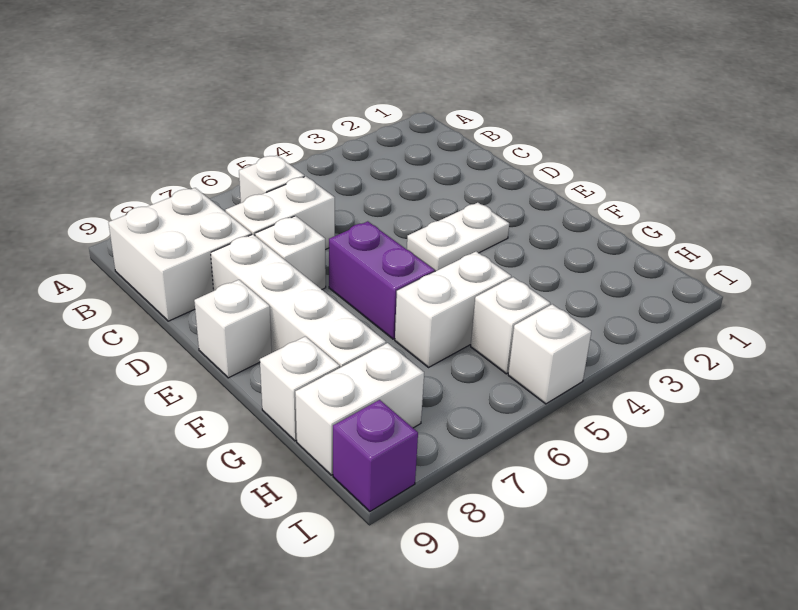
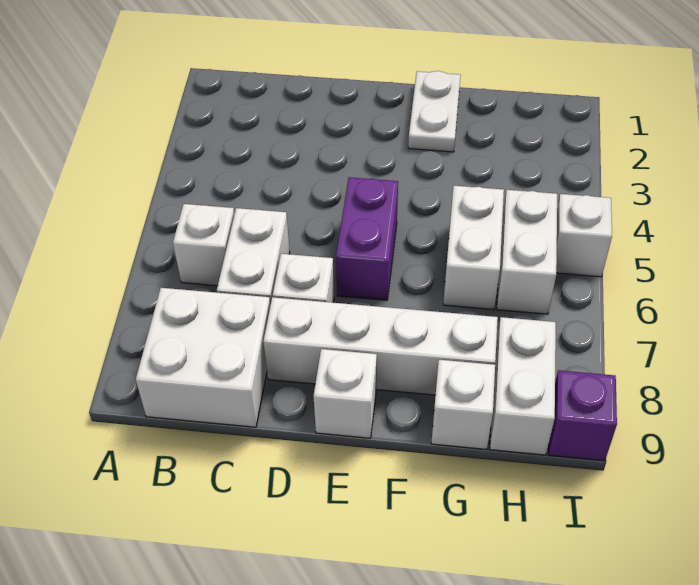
white 1x2 plate [407,203,509,271] -> white 1x2 plate moved to [408,71,461,152]
purple 1x2 brick [329,221,435,339] -> purple 1x2 brick turned to [336,177,398,300]
white 1x1 brick [471,277,550,374] -> white 1x2 brick [497,190,557,314]

